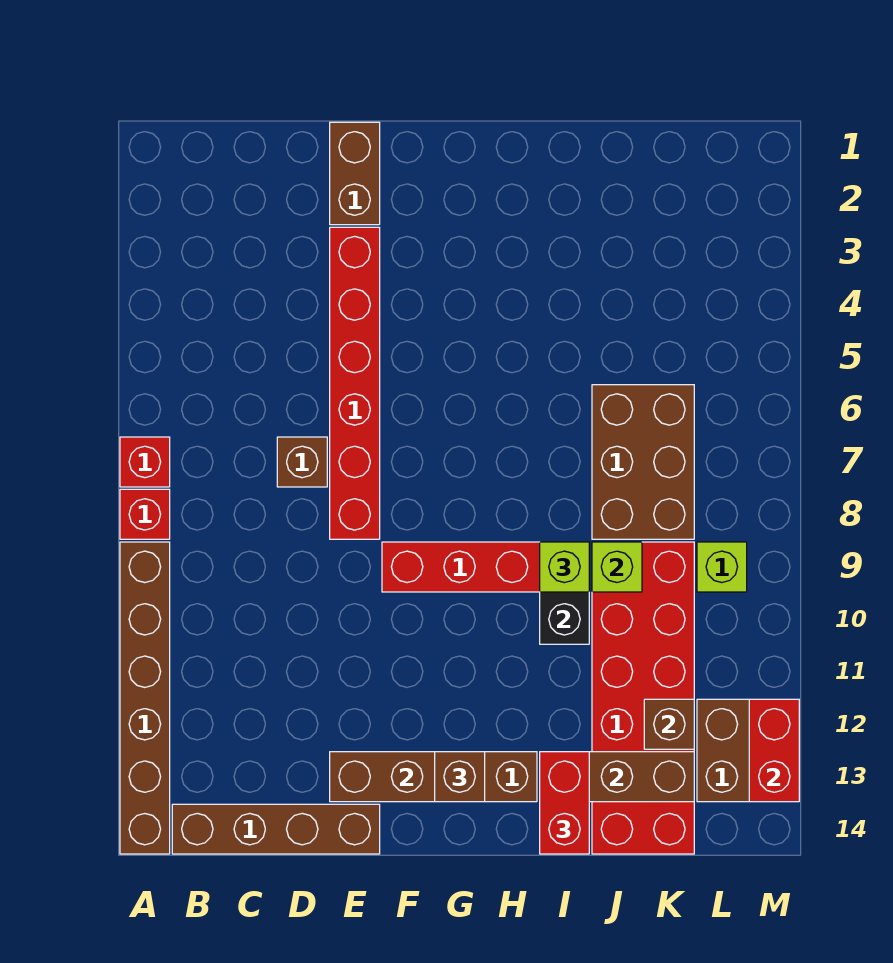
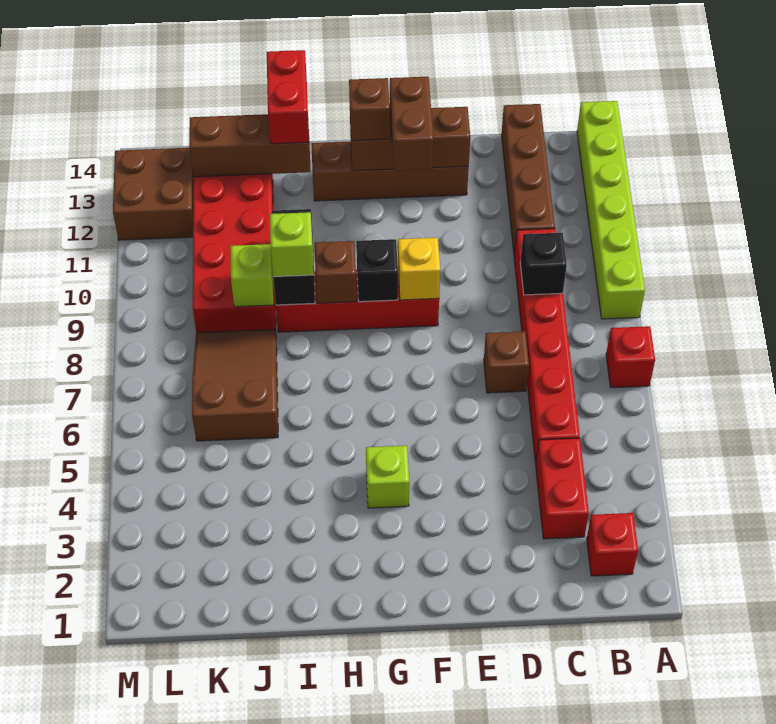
red 1x1 brick [120,489,170,539] -> red 1x1 brick moved to [587,513,638,576]
brown 1x6 brick [120,542,170,854] -> lime 1x6 brick [577,101,645,319]
brown 1x4 brick [172,804,380,854] -> brown 1x4 brick turned to [501,104,555,255]
none -> black 1x1 brick [520,233,567,295]
brown 1x2 brick [330,122,380,225] -> brown 1x2 brick moved to [390,77,434,171]
red 1x6 brick [330,227,380,539] -> red 1x6 brick moved to [514,229,580,463]
none -> yellow 1x1 brick [398,238,440,300]
none -> black 1x1 brick [356,239,398,302]
brown 2x3 brick [592,385,694,539] -> brown 2x3 slope [192,329,278,441]
brown 1x1 brick [644,699,694,749] -> brown 1x1 brick moved to [314,241,357,303]
lime 1x1 brick [697,542,747,592] -> lime 1x1 brick moved to [366,446,409,508]
red 1x2 brick [749,699,799,802] -> red 1x2 brick moved to [536,438,589,539]

